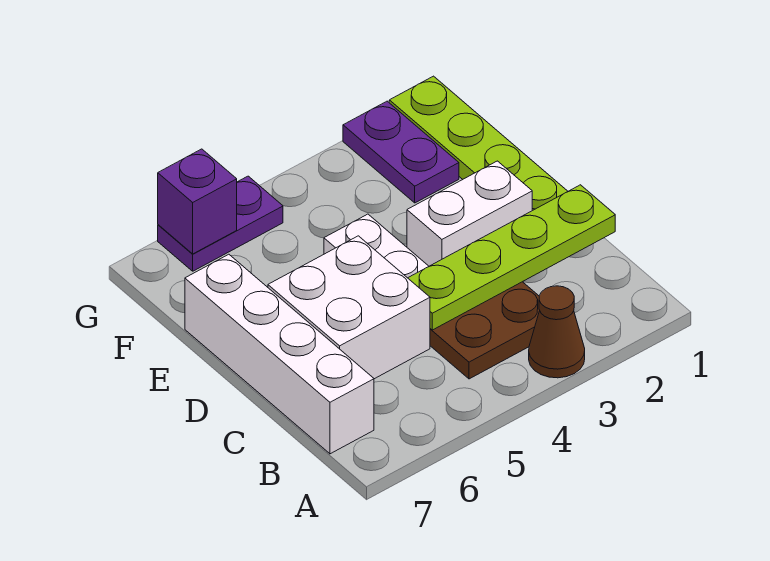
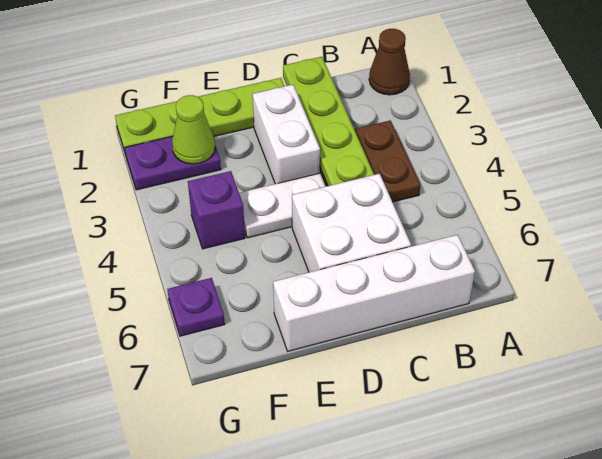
brown 1x1 cone [529,286,585,378] -> brown 1x1 cone moved to [369,29,410,95]
none -> lime 1x1 cone [172,95,215,164]
purple 1x2 plate [158,176,283,271] -> purple 1x1 plate [167,278,225,336]
purple 1x1 brick [158,149,237,254] -> purple 1x1 brick moved to [188,171,245,249]

